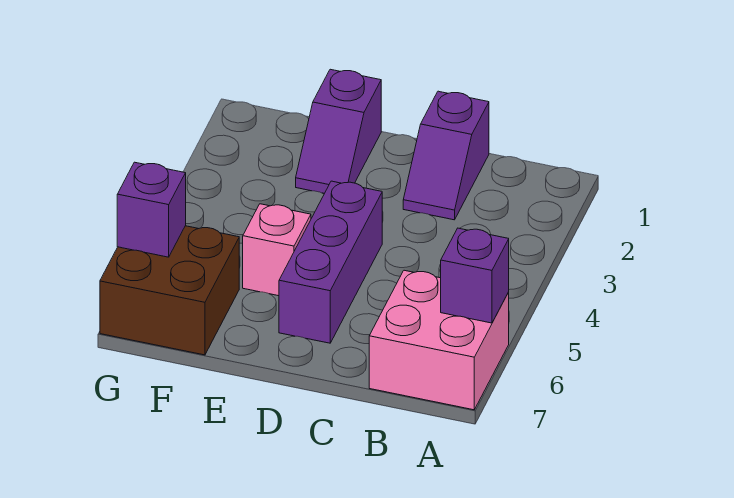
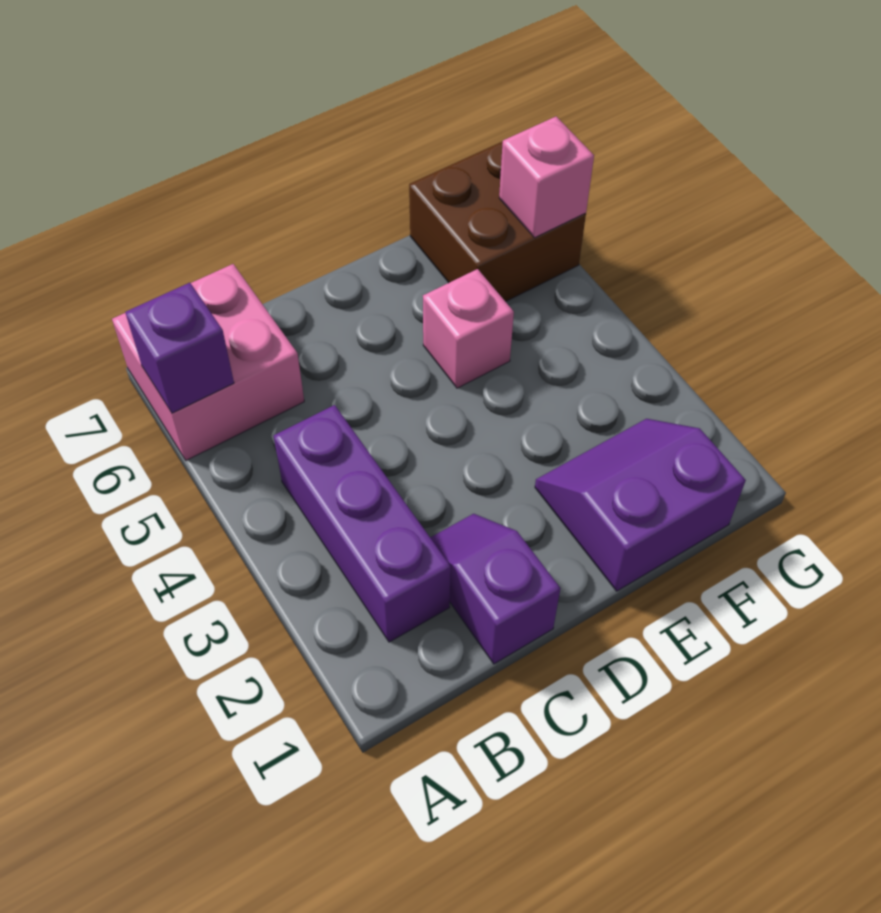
purple 1x3 brick [279,181,382,343] -> purple 1x3 brick moved to [274,405,451,642]
purple 1x2 slope [296,69,381,193] -> purple 2x2 slope [535,419,746,591]
purple 1x1 brick [117,162,186,257] -> pink 1x1 brick [499,117,594,238]

